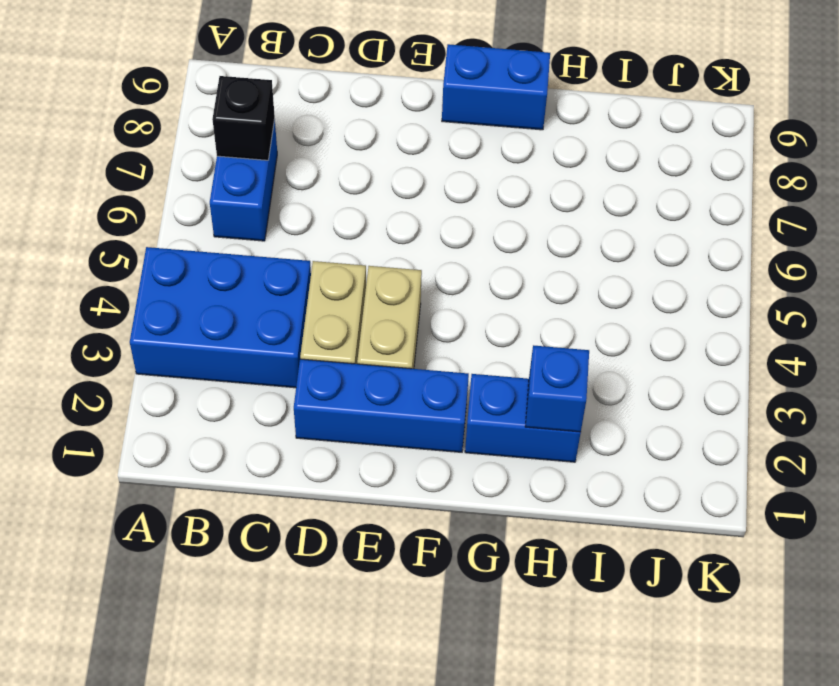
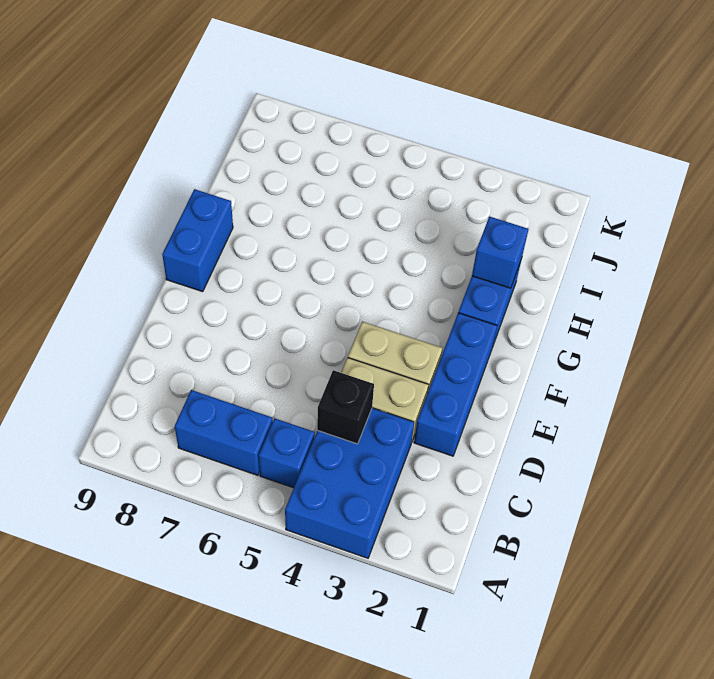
none -> blue 1x1 brick [259,418,315,488]
black 1x1 brick [212,76,275,160] -> black 1x1 brick moved to [317,370,374,444]

